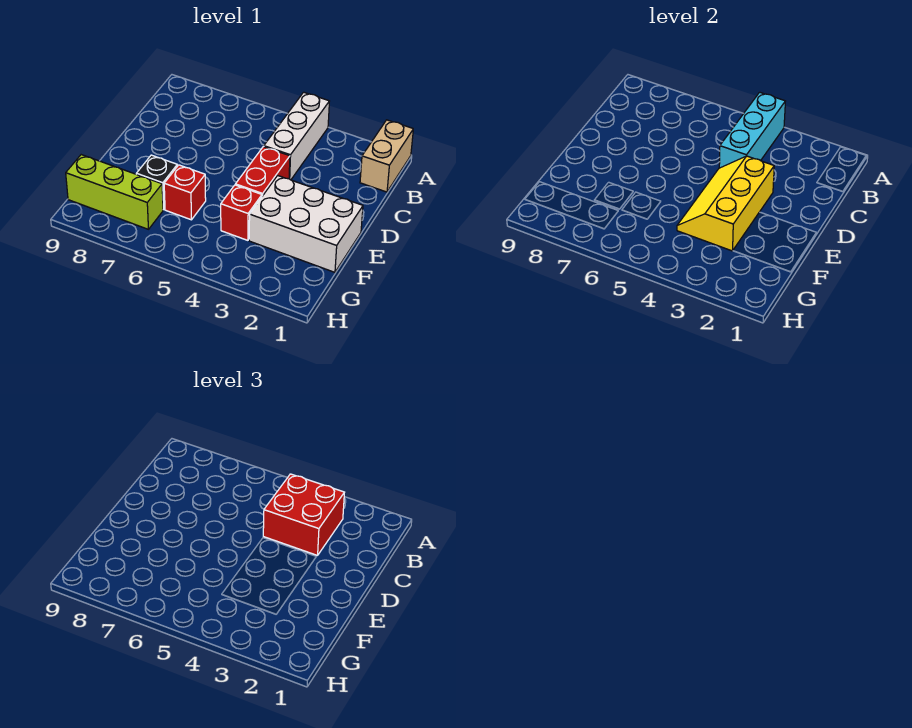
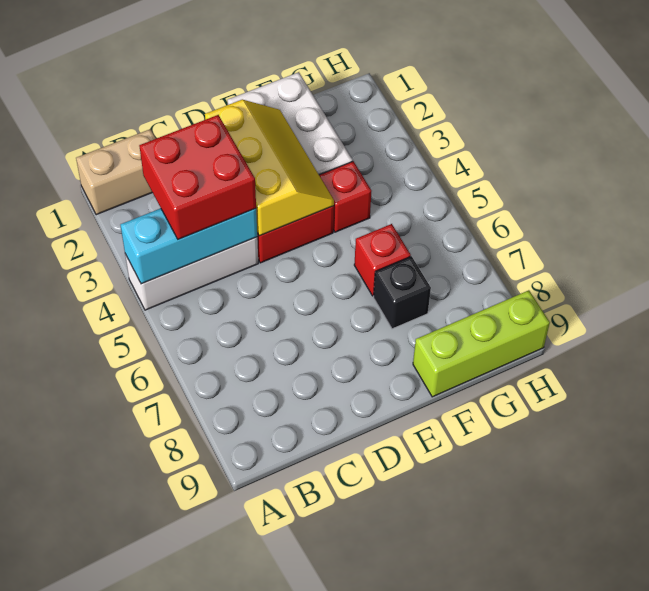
yellow 2x3 slope [677,156,774,251] -> yellow 2x3 slope turned to [205,100,334,236]
lime 1x3 brick [66,155,163,229] -> lime 1x3 brick turned to [413,290,550,397]

